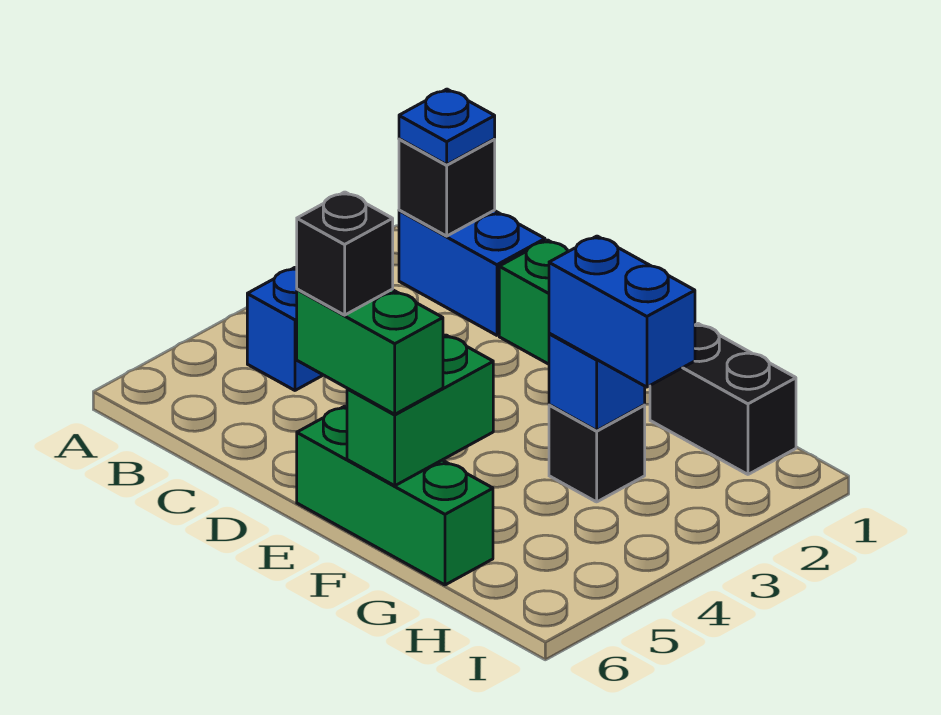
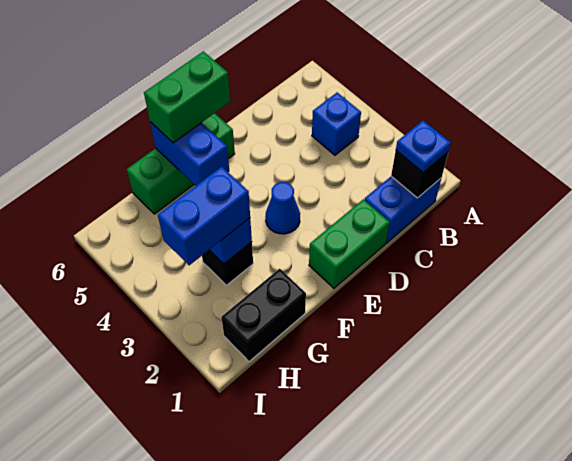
none -> blue 1x1 cone [266,182,300,234]
black 1x1 brick [297,192,393,315] -> none
green 1x2 brick [347,335,493,486] -> blue 1x2 brick [150,122,229,186]

